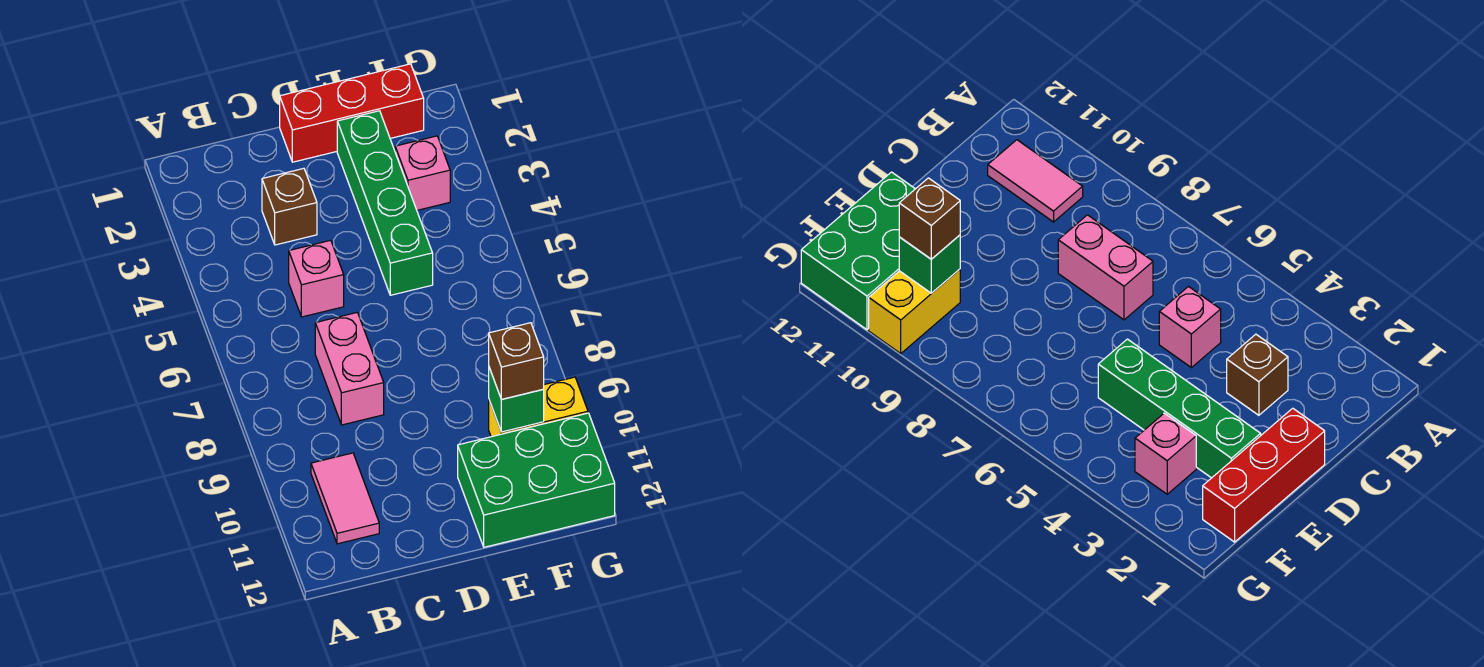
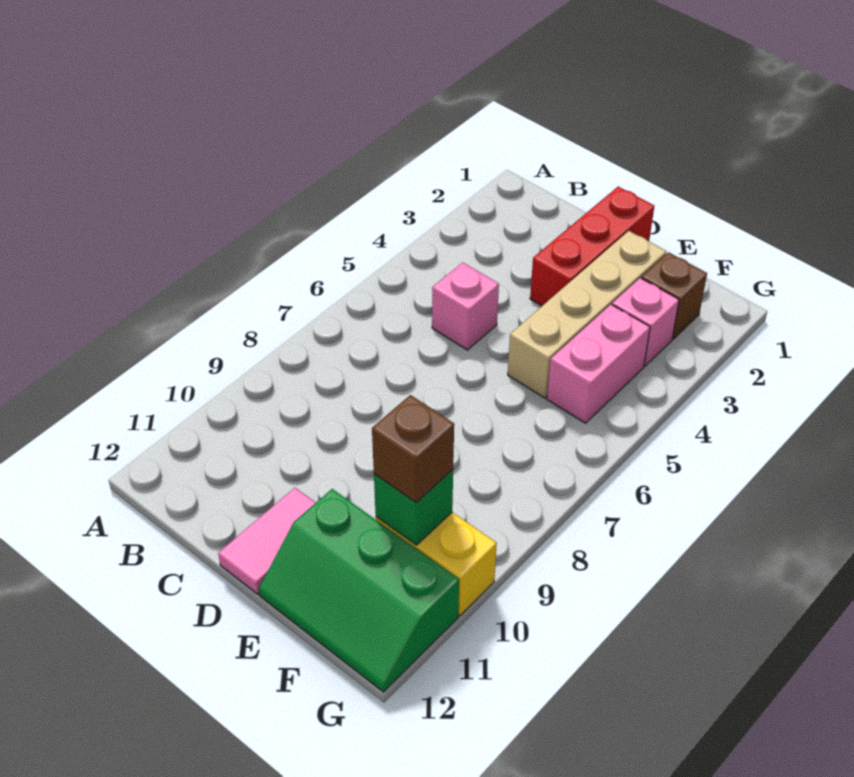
pink 1x2 tile [311,453,379,544] -> pink 1x2 tile moved to [218,488,316,594]
brown 1x1 brick [262,168,317,245] -> brown 1x1 brick moved to [641,252,707,339]
pink 1x2 brick [315,312,384,425] -> pink 1x2 brick moved to [547,305,650,423]
red 1x3 brick [280,64,424,162] -> red 1x3 brick turned to [530,187,654,306]
green 1x4 brick [337,111,433,295] -> tan 1x4 brick [508,231,666,398]
green 2x3 brick [458,413,615,547] -> green 2x3 slope [259,489,459,692]

